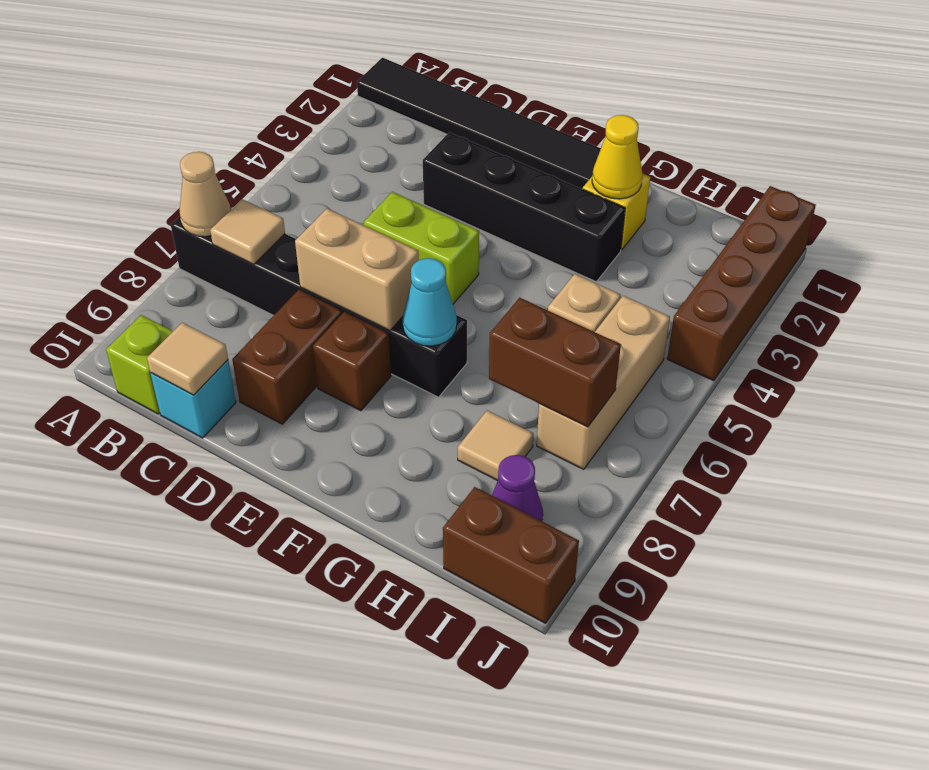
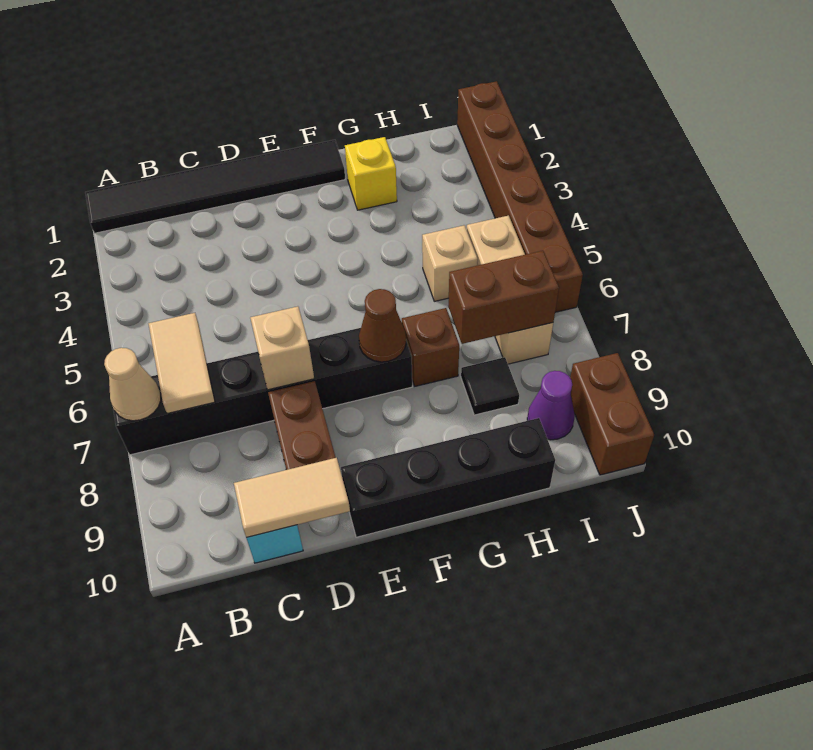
tan 1x1 tile [210,199,285,264] -> tan 1x2 tile [148,313,215,414]
lime 1x1 brick [106,315,173,414] -> none
tan 1x1 tile [147,323,228,395] -> tan 1x2 tile [234,458,350,538]
black 1x4 brick [423,132,625,282] -> black 1x4 brick moved to [341,418,555,537]
lime 1x2 brick [364,192,479,304] -> none
tan 1x2 brick [295,209,419,331] -> tan 1x1 brick [250,306,314,390]
brown 1x1 brick [313,312,391,411] -> brown 1x1 brick moved to [402,308,459,386]
cyan 1x1 cone [403,258,457,346] -> brown 1x1 cone [359,289,406,362]
yellow 1x1 cone [592,115,642,199] -> none
tan 1x1 tile [458,411,533,481] -> black 1x1 tile [461,357,519,415]
brown 1x2 brick [443,487,579,623] -> brown 1x2 brick turned to [570,353,654,475]
brown 1x4 brick [667,186,816,381] -> brown 1x6 brick [457,81,583,312]

